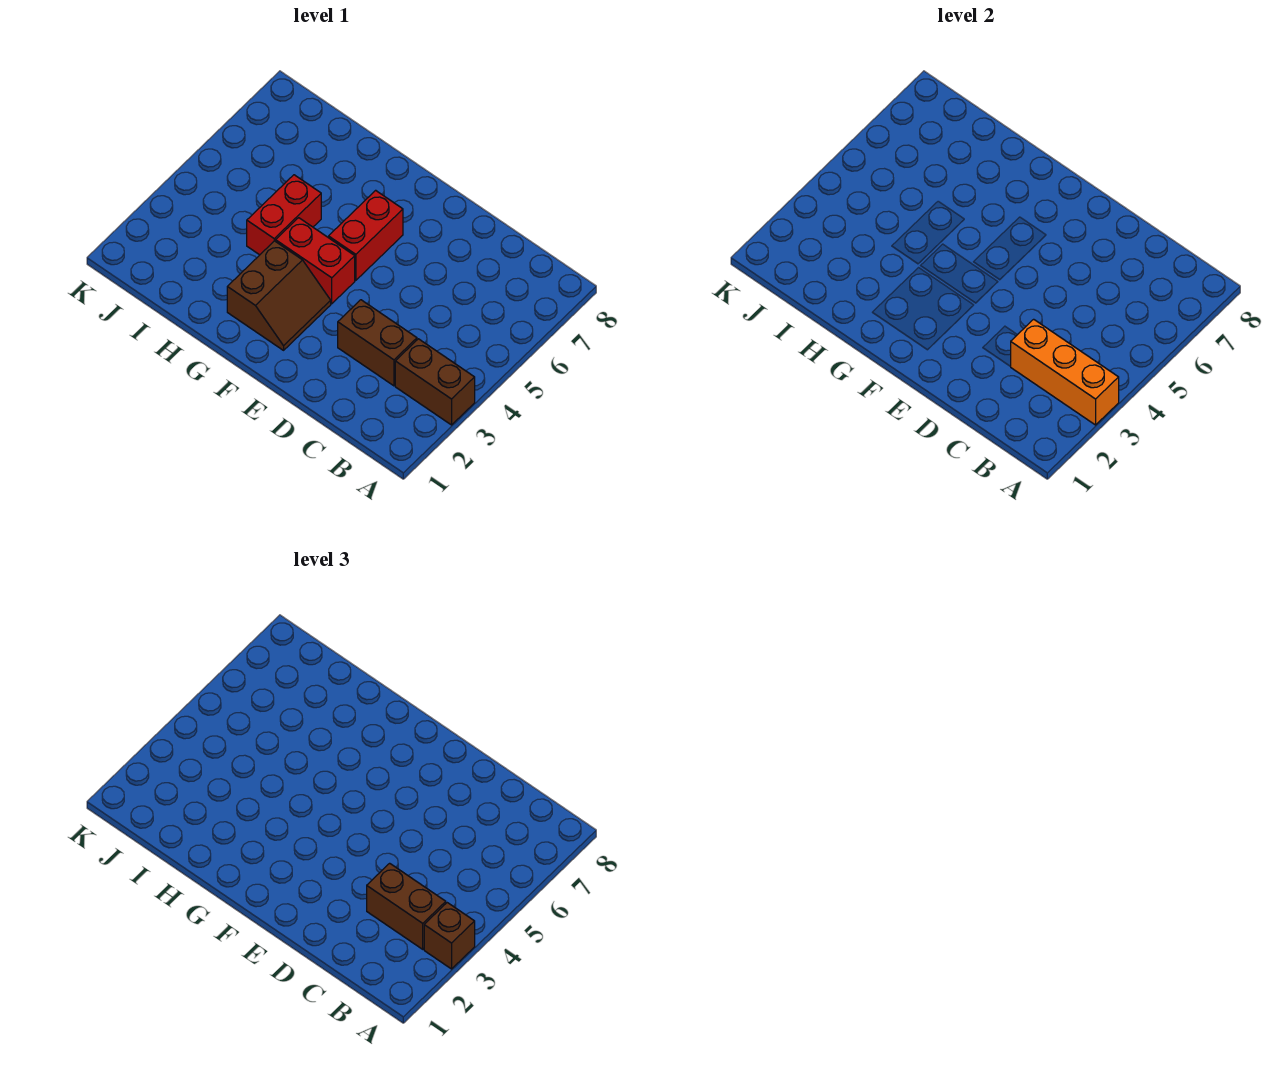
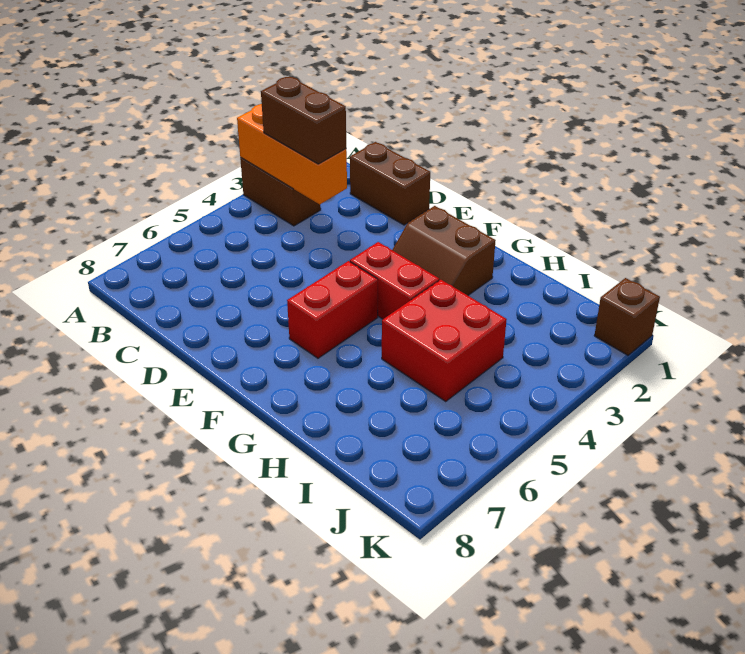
brown 1x1 brick [424,903,475,969] -> brown 1x1 brick moved to [594,278,660,355]
brown 1x2 brick [338,300,417,386] -> brown 1x2 brick moved to [350,142,430,225]
brown 2x2 slope [227,241,331,350] -> brown 2x2 slope turned to [393,206,496,295]
red 1x2 brick [247,175,321,255] -> red 2x2 brick [382,280,507,401]

